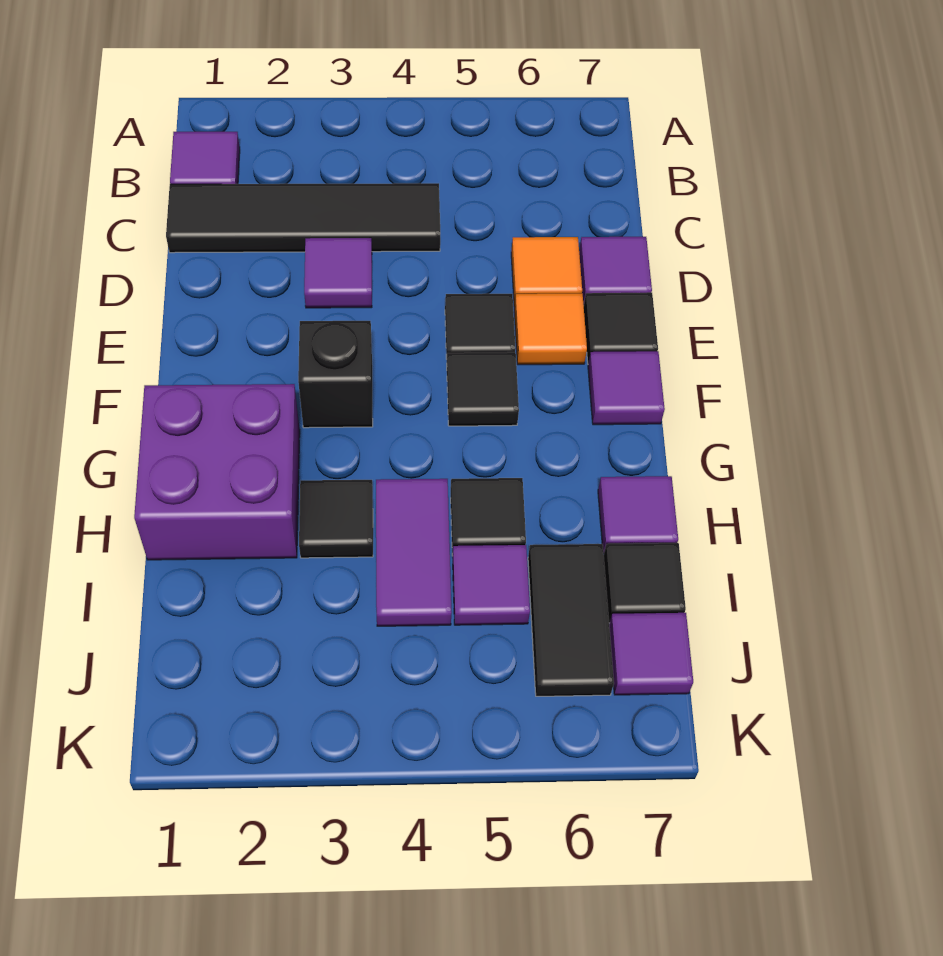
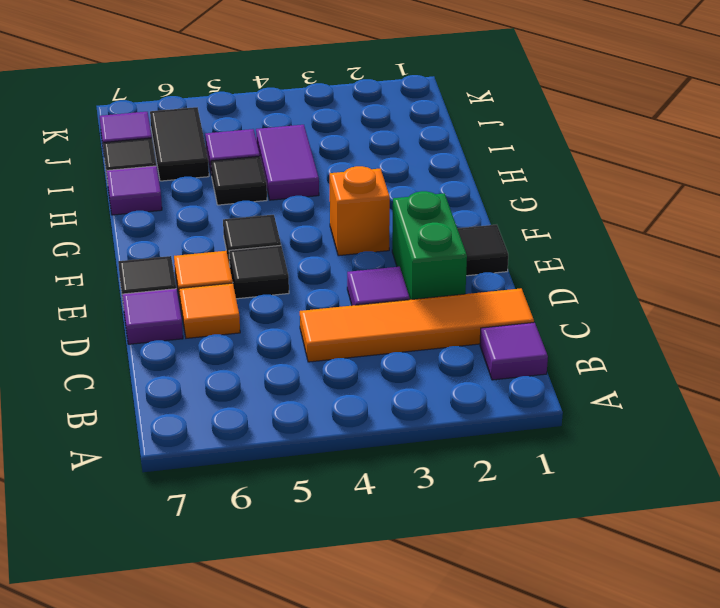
black 1x4 tile [166,183,440,253] -> orange 1x4 tile [300,288,534,362]
none -> green 1x2 brick [392,191,467,300]
black 1x1 brick [298,321,373,428] -> orange 1x1 brick [330,166,390,256]
purple 1x1 tile [588,351,665,425] -> none
purple 2x2 brick [134,384,300,560] -> none
black 1x1 tile [299,480,373,558] -> black 1x1 tile moved to [457,225,508,276]

